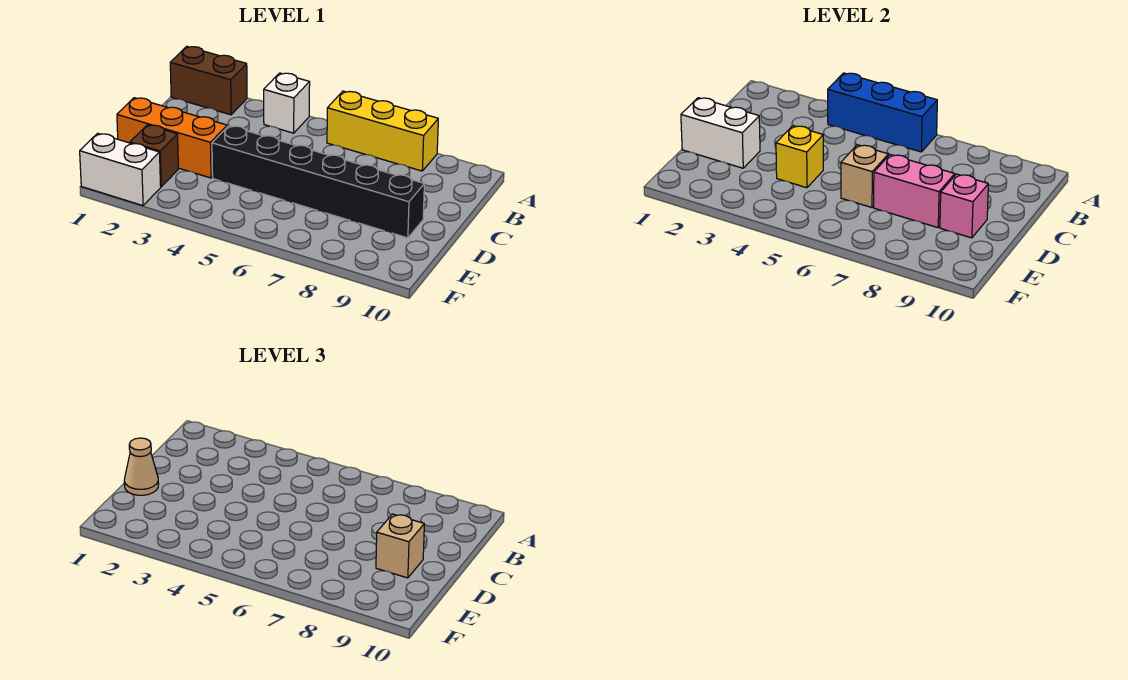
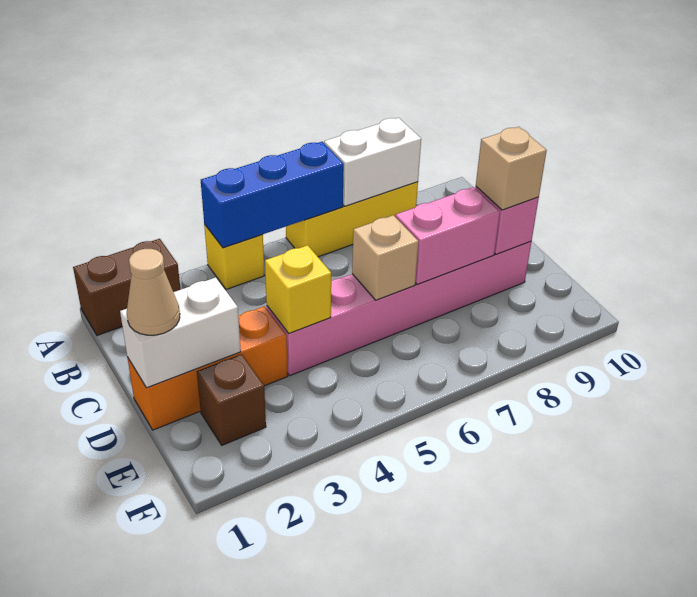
white 1x1 brick [264,73,310,133] -> yellow 1x1 brick [204,224,264,290]
black 1x6 brick [212,126,424,238] -> pink 1x6 brick [267,242,531,375]
white 1x2 brick [80,133,161,206] -> white 1x2 brick moved to [324,118,421,206]

